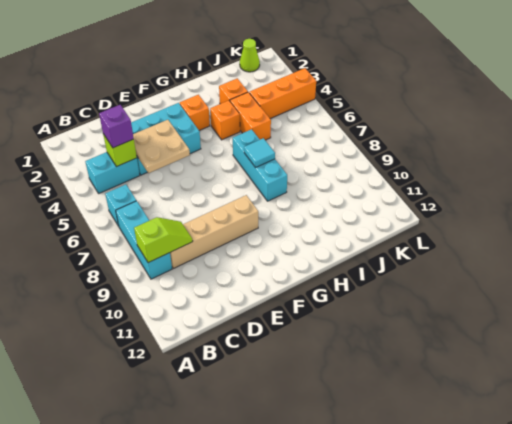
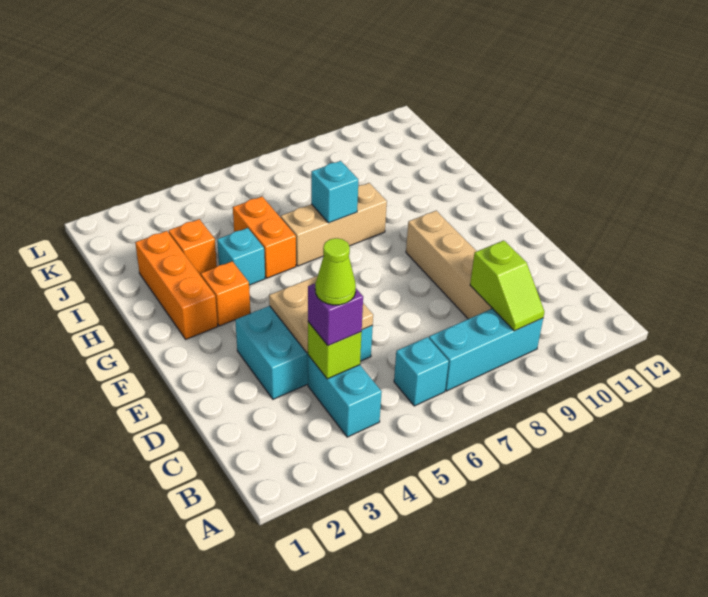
lime 1x2 slope [134,217,193,263] -> lime 1x2 slope turned to [470,240,544,331]
cyan 2x3 brick [131,103,201,175] -> cyan 2x3 brick turned to [235,306,373,399]
orange 1x1 brick [210,100,240,140] -> cyan 1x1 brick [217,228,265,285]
cyan 1x3 brick [233,129,287,201] -> tan 1x3 brick [281,183,387,266]
cyan 1x1 tile [244,138,275,168] -> cyan 1x1 brick [311,161,358,223]
orange 1x2 brick [230,92,271,140] -> orange 1x2 brick turned to [233,197,296,278]
orange 1x3 brick [249,68,316,119] -> orange 1x3 brick moved to [135,231,218,339]
lime 1x1 cone [240,39,260,72] -> lime 1x1 cone moved to [315,238,356,305]

